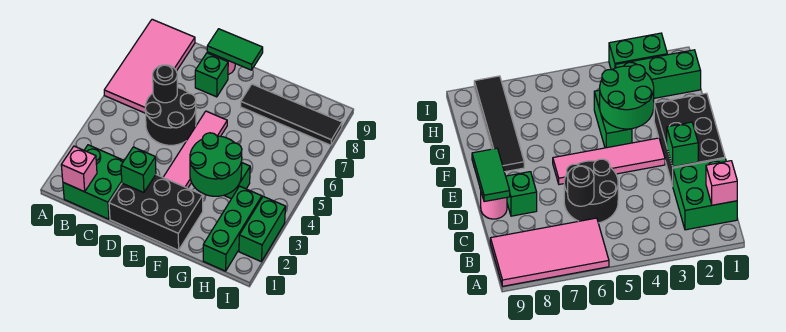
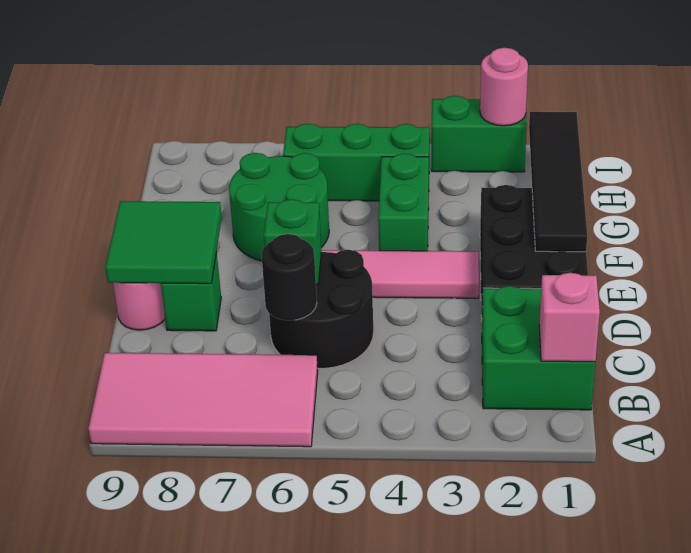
green 1x1 brick [121,147,156,193] -> green 1x1 brick moved to [264,199,321,284]
green 1x2 tile [207,29,263,70] -> green 2x2 tile [105,201,222,284]
green 2x2 round brick [190,133,242,196] -> green 2x2 round brick moved to [229,153,329,261]
black 1x4 tile [241,84,342,145] -> black 1x4 tile moved to [529,112,587,252]
green 1x3 brick [203,186,262,271] -> green 1x3 brick moved to [283,124,429,201]
none -> pink 1x1 round brick [480,48,528,126]

